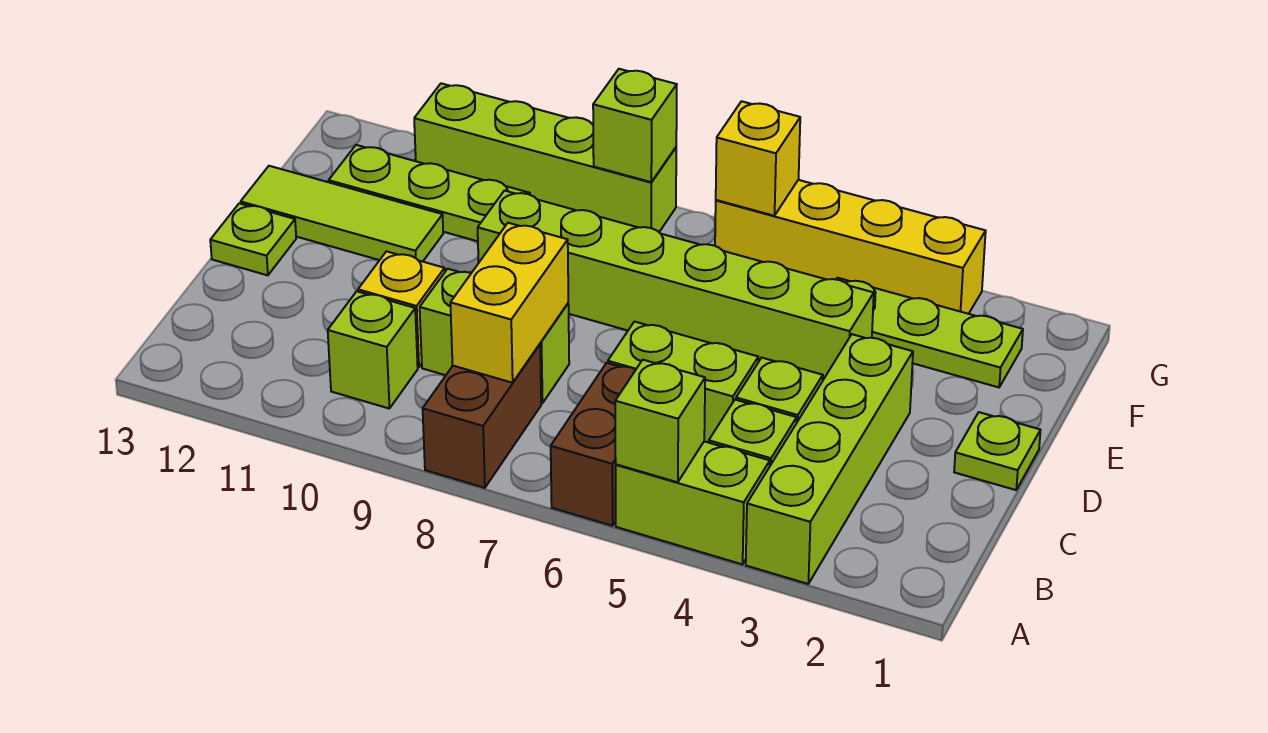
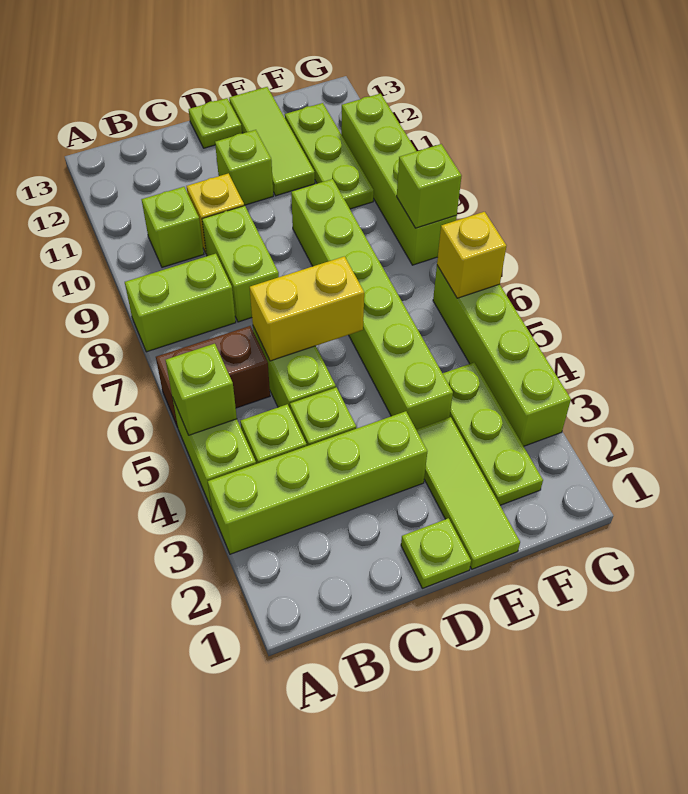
brown 1x2 brick [423,344,541,488] -> lime 1x2 brick [125,254,236,352]
yellow 1x2 brick [450,223,568,383] -> yellow 1x2 brick moved to [250,256,364,361]
none -> lime 1x1 brick [215,130,273,205]
none -> lime 1x3 tile [416,417,520,569]
yellow 1x4 brick [715,180,986,314] -> lime 1x4 brick [433,266,571,446]

